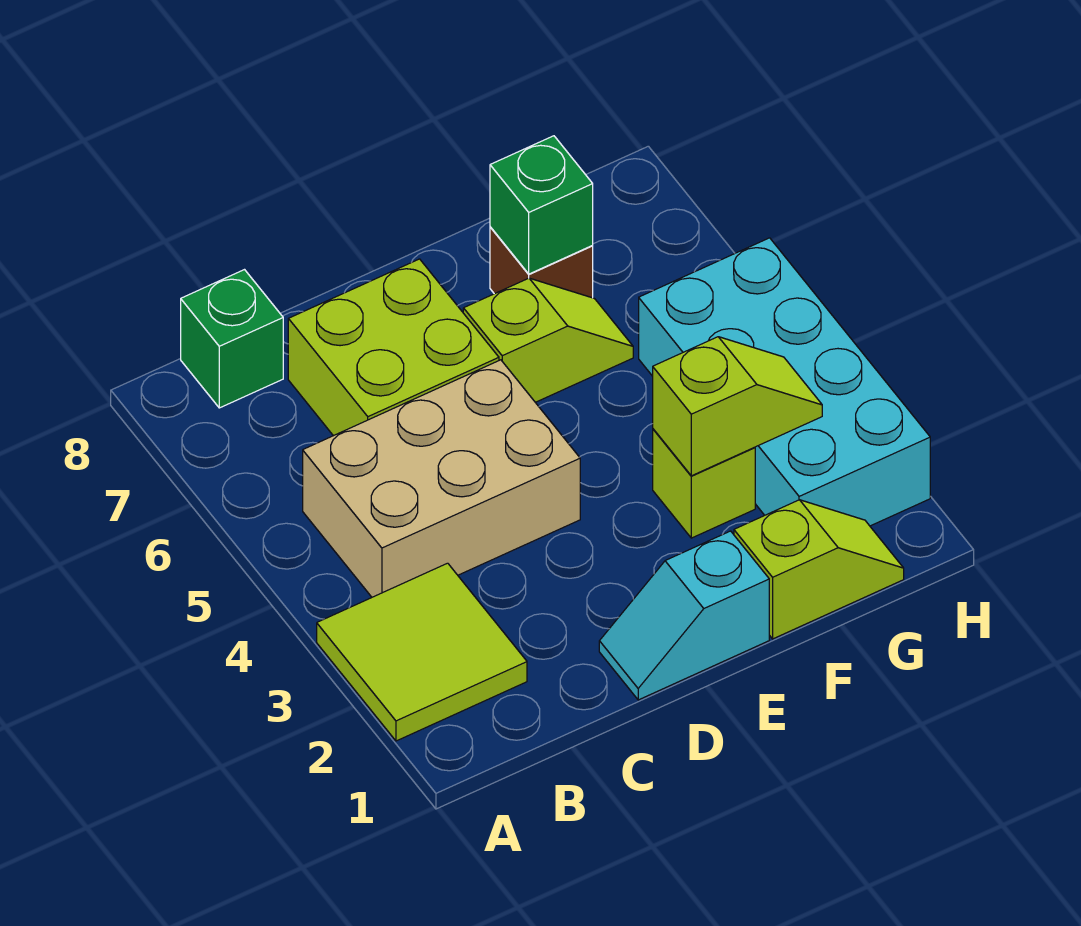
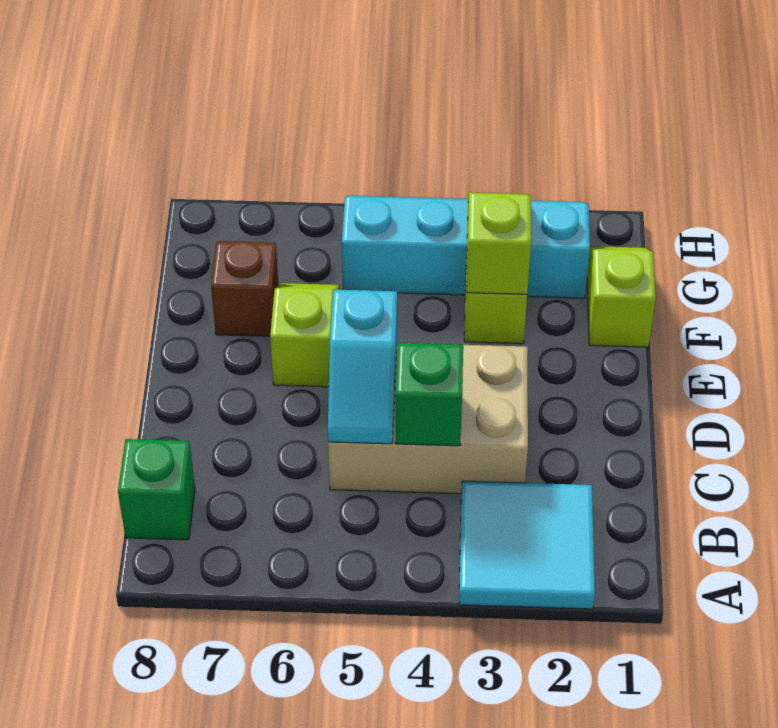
lime 2x2 tile [317,563,527,741] -> cyan 2x2 tile [459,481,595,609]
tan 2x3 brick [303,360,580,597] -> tan 2x3 brick turned to [328,343,528,494]
lime 2x2 brick [288,259,499,436] -> none
cyan 1x2 slope [599,531,769,700] -> cyan 1x2 slope moved to [328,290,397,444]
green 1x1 brick [490,136,593,274] -> green 1x1 brick moved to [396,343,463,446]
cyan 2x4 brick [639,238,930,526] -> cyan 2x4 slope [342,196,590,298]

